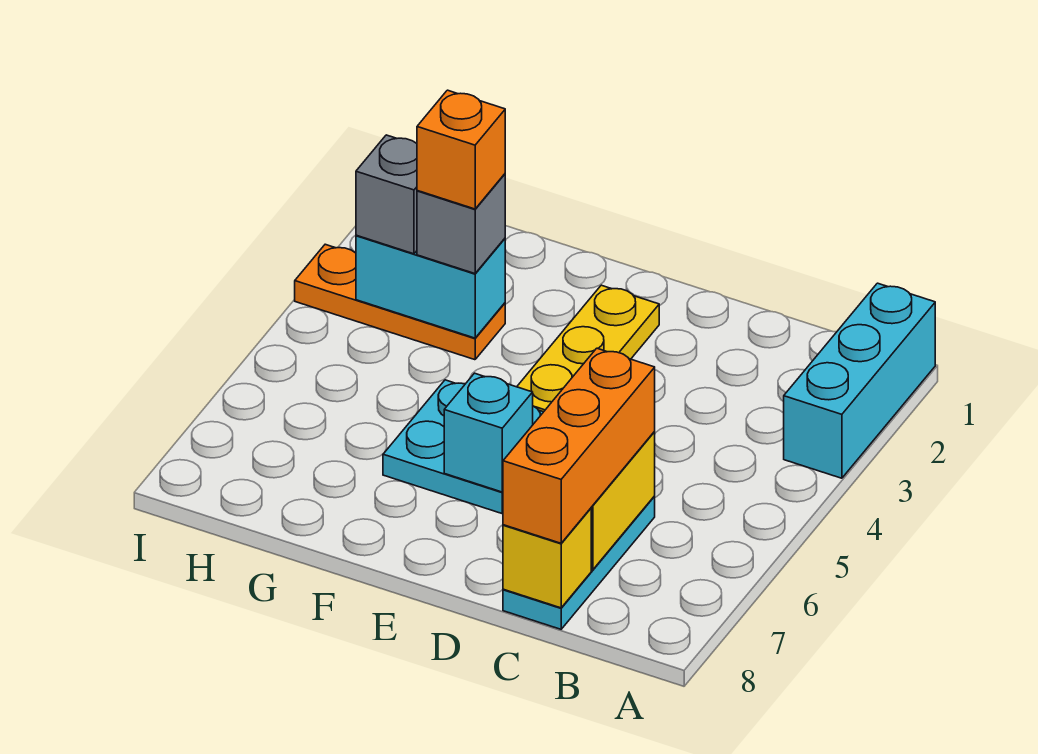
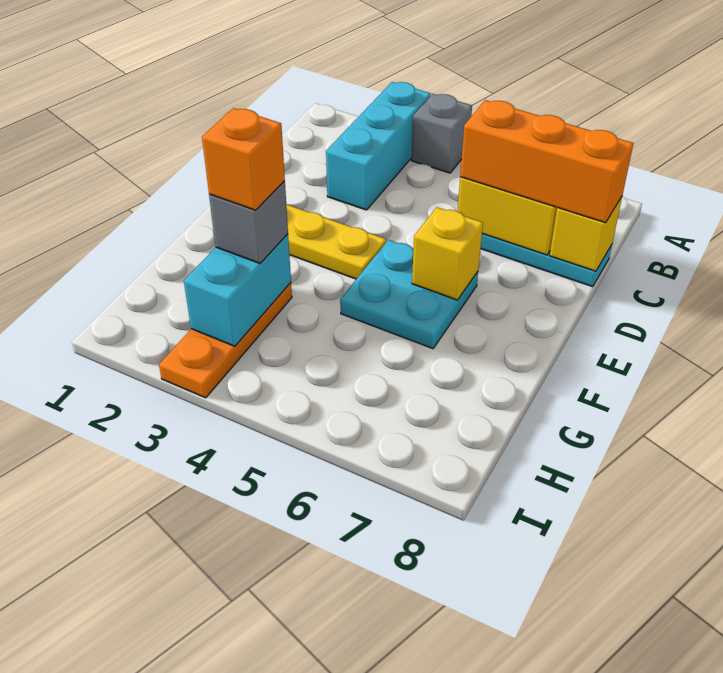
cyan 1x3 brick [784,283,935,478] -> cyan 1x3 brick turned to [326,82,431,210]
cyan 1x1 brick [444,373,533,492] -> yellow 1x1 brick [412,207,483,300]
grey 1x1 brick [356,135,417,254] -> grey 1x1 brick moved to [411,94,472,173]

